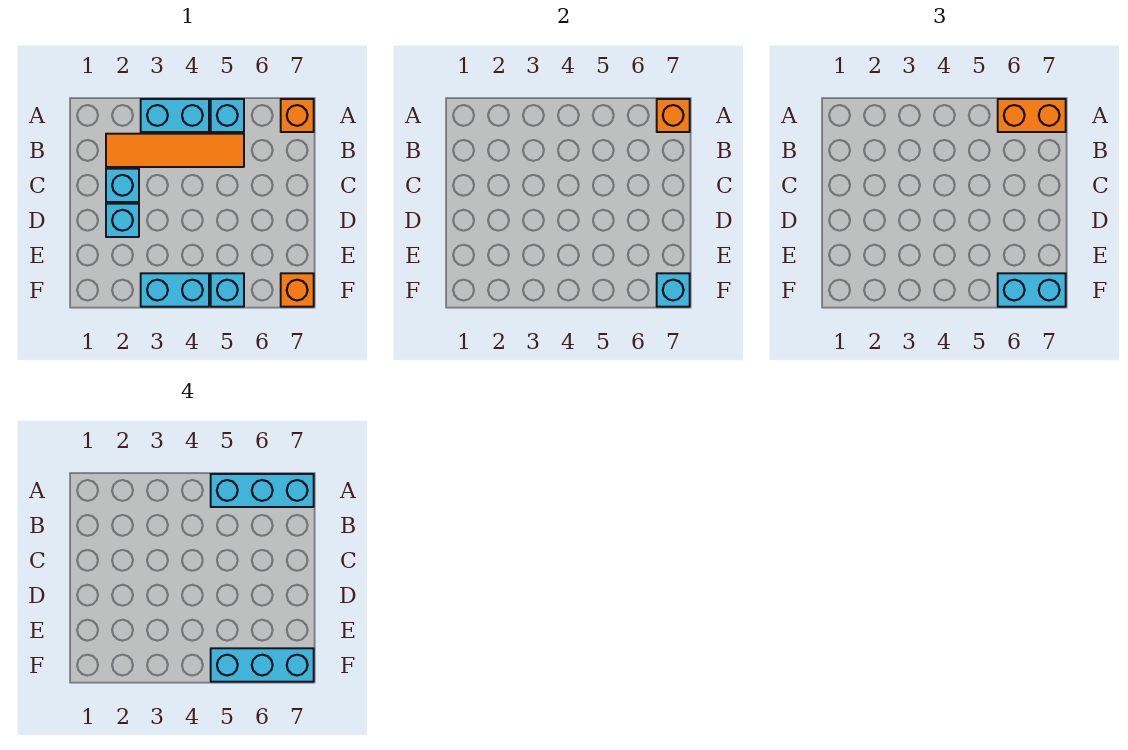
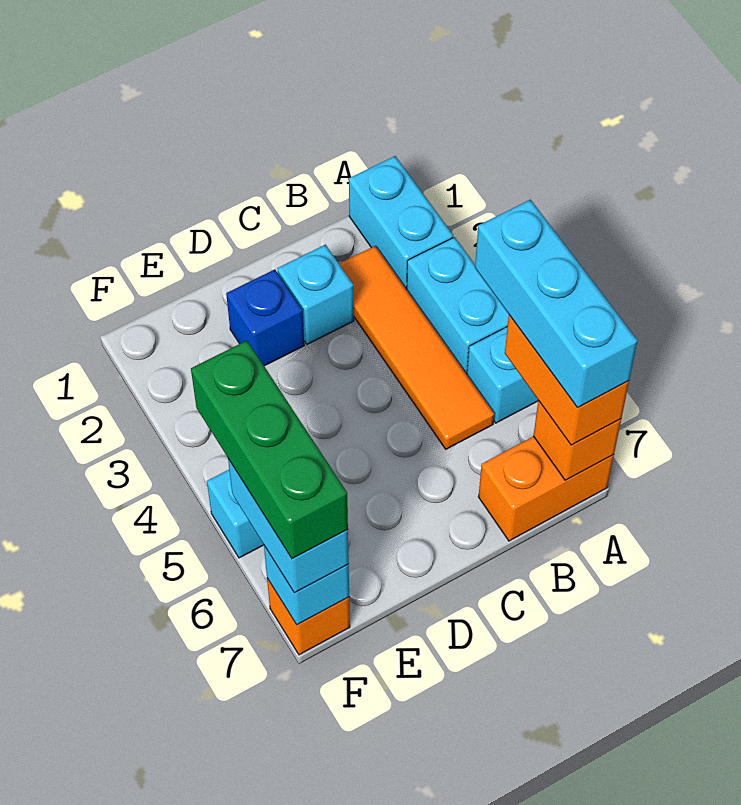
orange 1x1 brick [281,99,314,132] -> orange 1x2 brick [478,436,614,541]
cyan 1x1 brick [106,204,139,237] -> blue 1x1 brick [226,269,304,366]
cyan 1x2 brick [141,273,209,307] -> cyan 1x2 brick moved to [349,156,453,289]
cyan 1x3 brick [211,648,314,682] -> green 1x3 brick [191,341,348,559]

